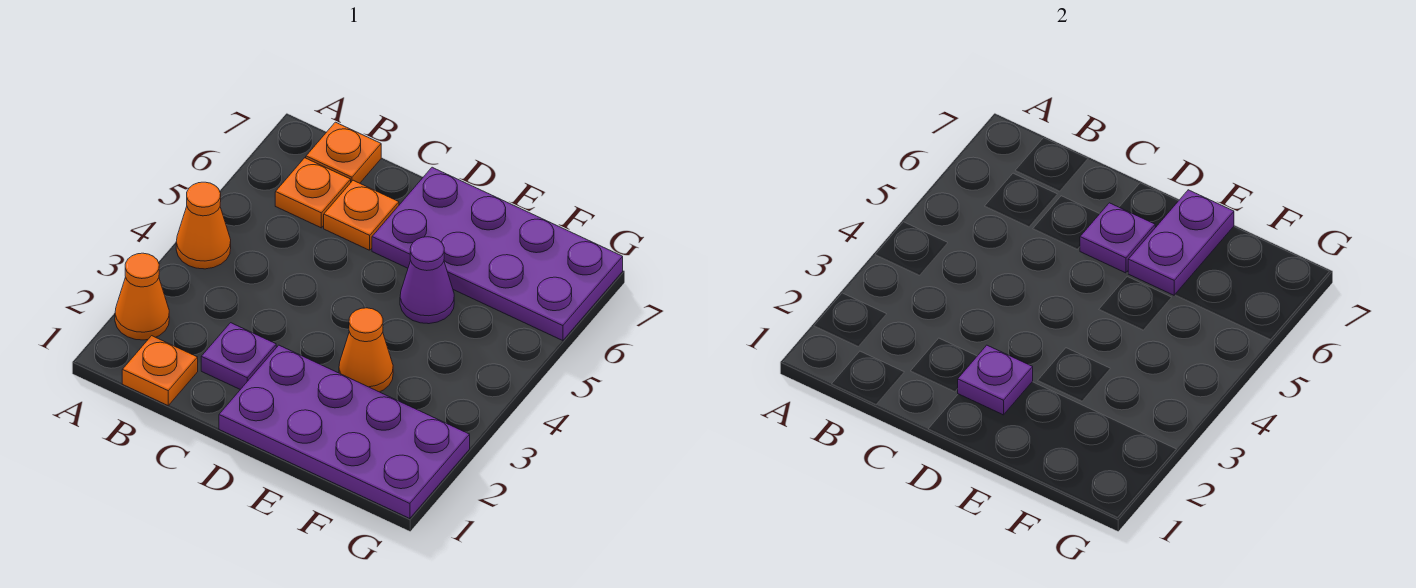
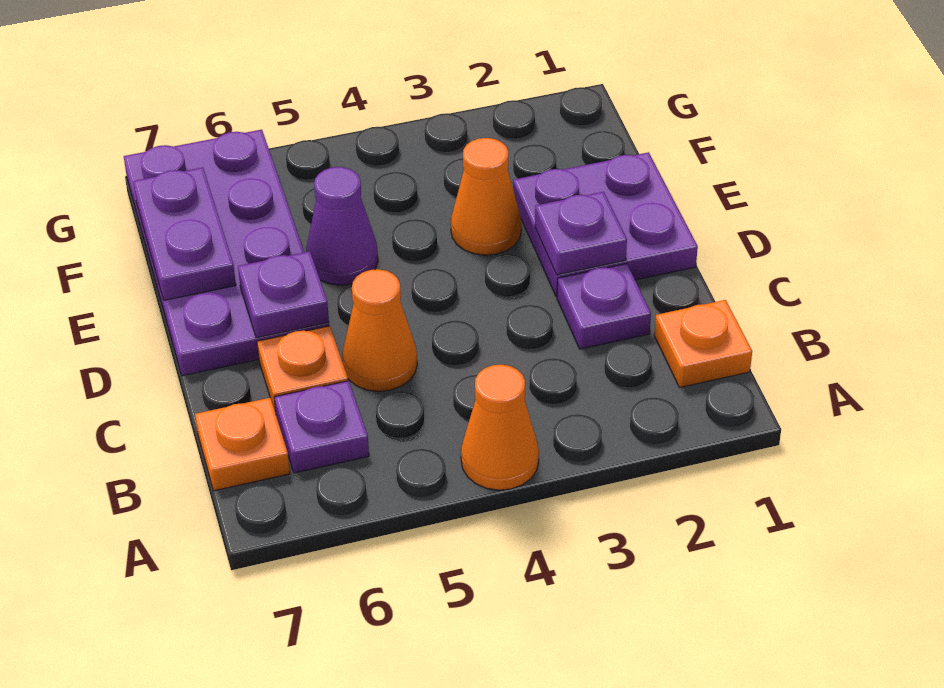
orange 1x1 cone [115,253,169,340] -> orange 1x1 cone moved to [342,269,417,391]
orange 1x1 plate [275,158,351,228] -> purple 1x1 plate [274,381,369,473]
purple 2x4 plate [219,345,470,519] -> purple 2x2 plate [513,152,698,297]
purple 1x2 plate [1128,190,1234,295] -> purple 1x2 plate turned to [133,168,236,300]

